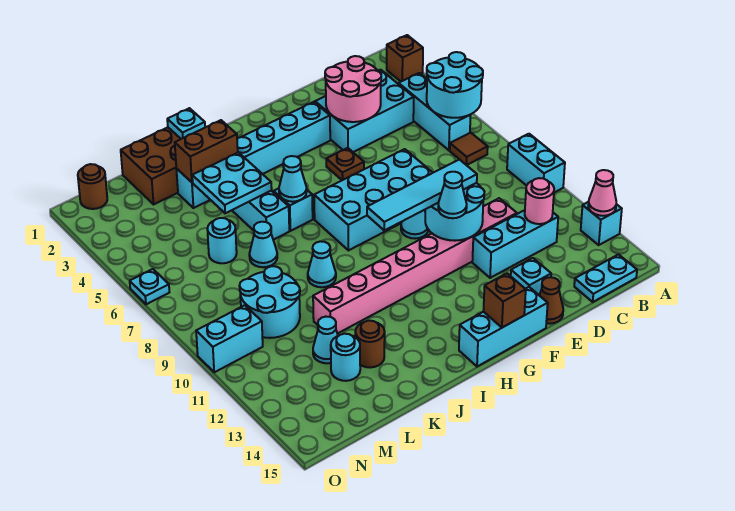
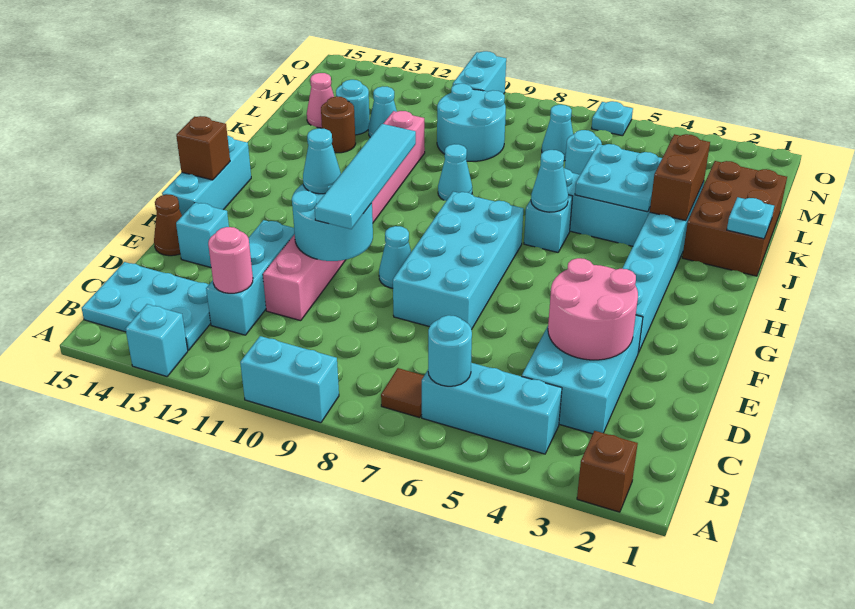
cyan 2x2 round brick [427,52,483,118] -> cyan 1x1 round brick [428,315,472,386]
pink 1x1 cone [588,170,616,216] -> pink 1x1 cone moved to [307,73,334,128]
cyan 1x2 plate [574,255,637,302] -> cyan 2x3 plate [82,262,211,350]
brown 1x1 plate [326,148,364,180] -> none
cyan 1x1 cone [249,222,277,267] -> cyan 1x1 cone moved to [542,105,573,161]
brown 1x1 round brick [78,164,107,209] -> none

